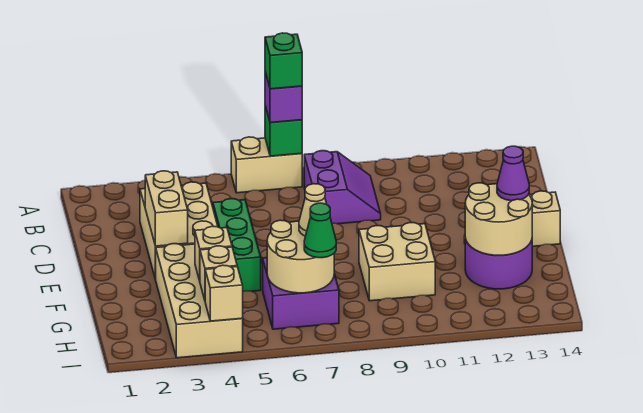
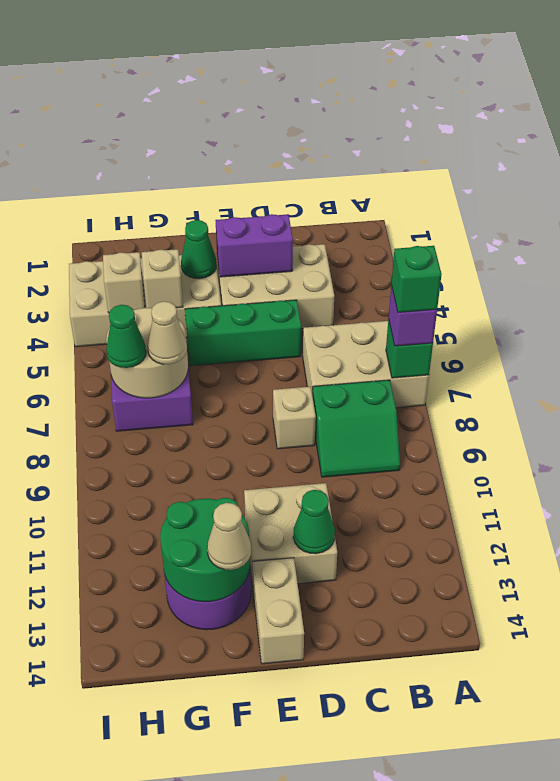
tan 1x2 brick [231,137,302,193] -> tan 2x3 brick [303,321,429,408]
purple 2x2 slope [304,151,381,224] -> green 2x2 slope [313,380,400,477]
tan 1x2 brick [145,171,188,246] -> purple 1x2 brick [215,214,293,277]
none -> green 1x1 cone [293,490,335,554]
none -> green 1x1 cone [181,220,217,278]
tan 2x2 brick [359,223,435,301] -> tan 2x2 brick moved to [244,483,337,585]
tan 2x2 round brick [465,183,532,255] -> green 2x2 round brick [160,498,250,602]
purple 1x1 cone [497,146,529,201] -> tan 1x1 cone [207,503,251,570]
tan 1x1 brick [205,265,243,321] -> tan 1x1 brick moved to [273,387,316,449]

